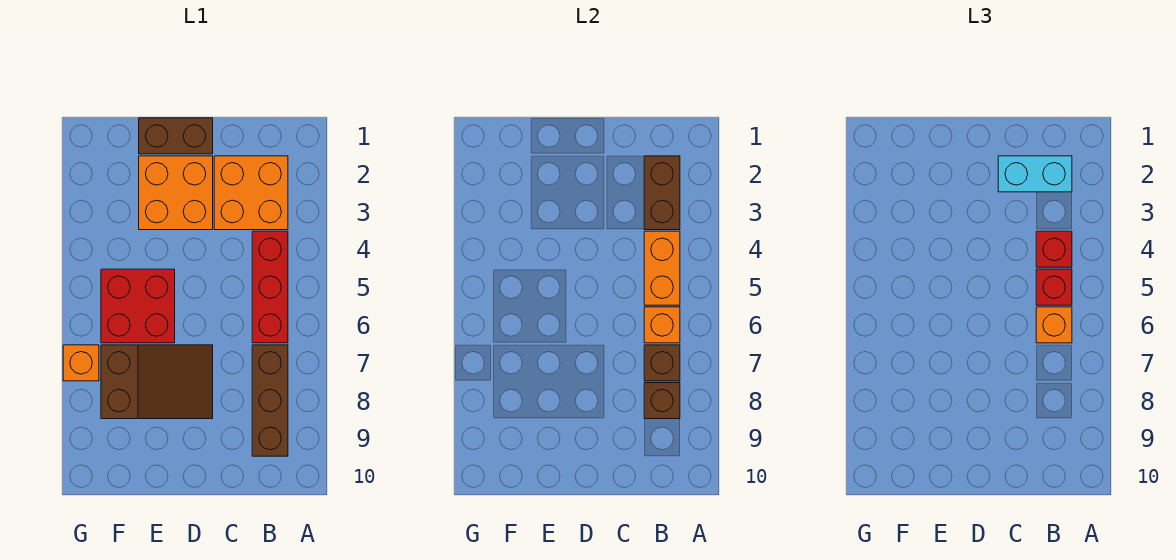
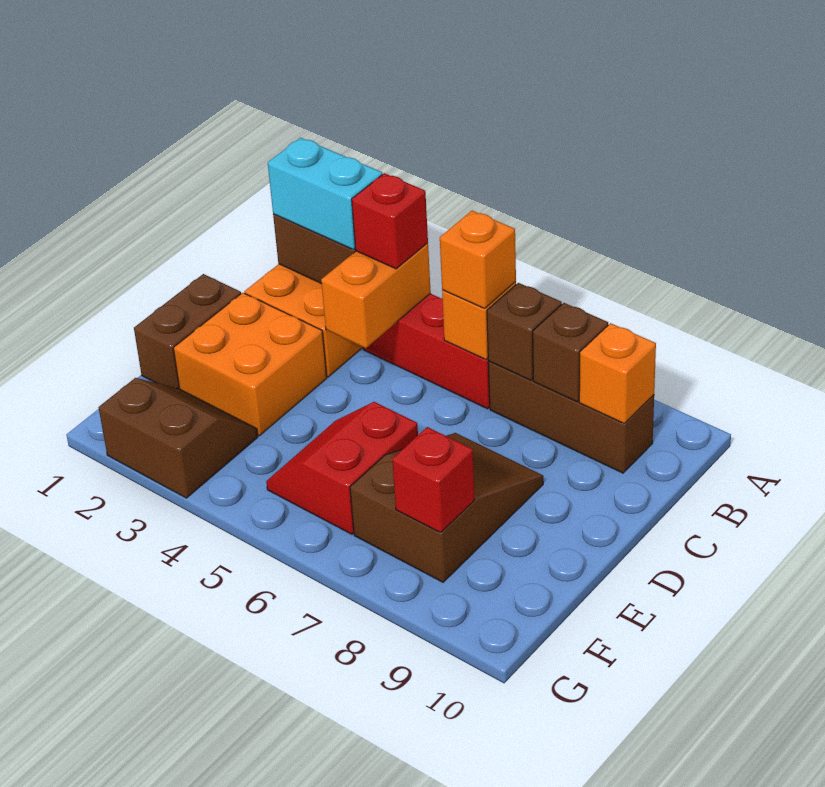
cyan 1x2 brick [998,156,1072,192] -> cyan 1x2 brick turned to [268,138,382,250]
orange 1x2 brick [644,231,680,305] -> orange 1x2 brick turned to [321,243,431,348]
red 1x1 brick [1036,269,1072,305] -> red 1x1 brick moved to [392,427,475,533]
red 2x2 brick [101,269,175,343] -> red 2x2 slope [266,402,418,534]
none -> brown 2x2 slope [98,378,258,498]
orange 1x1 brick [63,345,99,381] -> orange 1x1 brick moved to [579,323,656,424]

